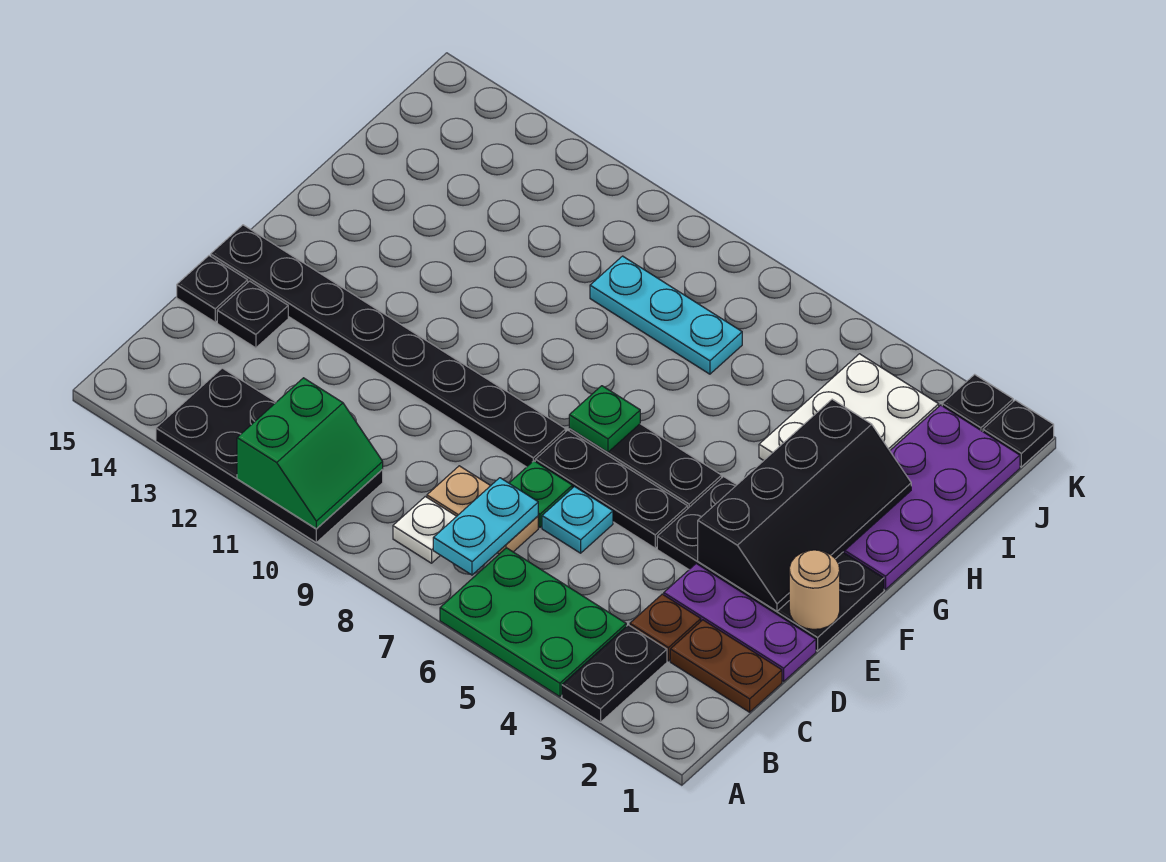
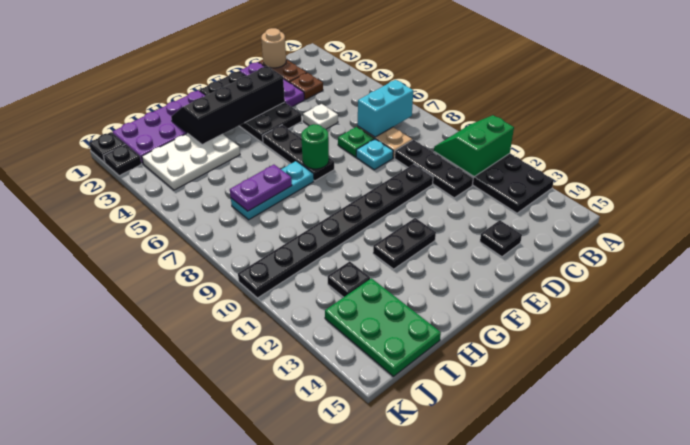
black 1x2 plate [562,625,667,722] -> black 1x2 plate moved to [373,218,436,269]
green 2x3 plate [440,548,626,697] -> green 2x3 plate moved to [325,278,441,376]
cyan 1x2 plate [433,478,538,575] -> cyan 1x2 brick [358,80,413,137]
white 1x1 plate [393,497,457,563] -> white 1x1 plate moved to [303,104,338,129]
cyan 1x1 plate [542,487,613,553] -> cyan 1x1 plate moved to [356,139,393,170]
black 1x1 plate [177,256,248,322] -> black 1x1 plate moved to [328,261,370,297]
tan 1x1 round brick [789,550,840,629] -> tan 1x1 round brick moved to [261,28,286,68]
black 1x3 plate [535,430,688,548] -> black 1x3 plate moved to [395,140,473,198]
black 1x8 plate [211,225,566,467] -> black 1x8 plate turned to [238,164,433,298]
green 1x1 plate [569,386,640,452] -> green 1x1 round brick [301,124,329,169]
none -> purple 1x2 plate [230,165,292,211]
cyan 1x3 plate [590,256,742,374] -> cyan 1x3 plate turned to [231,161,314,220]

